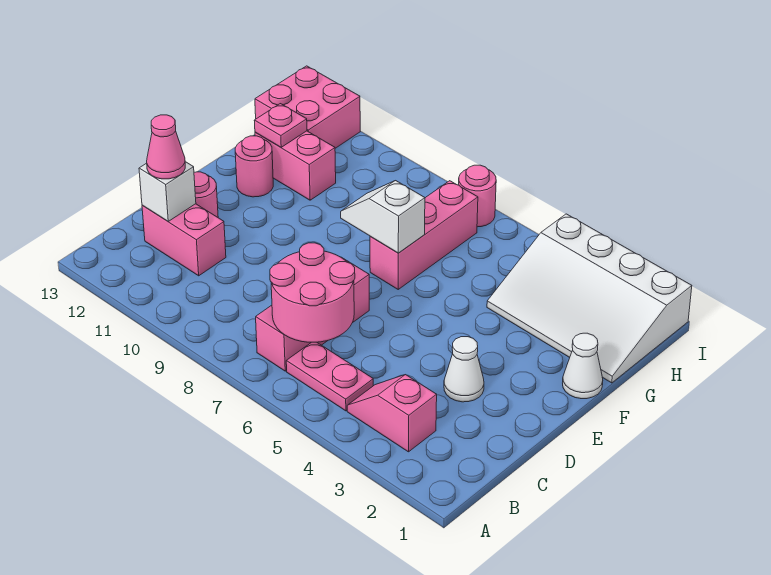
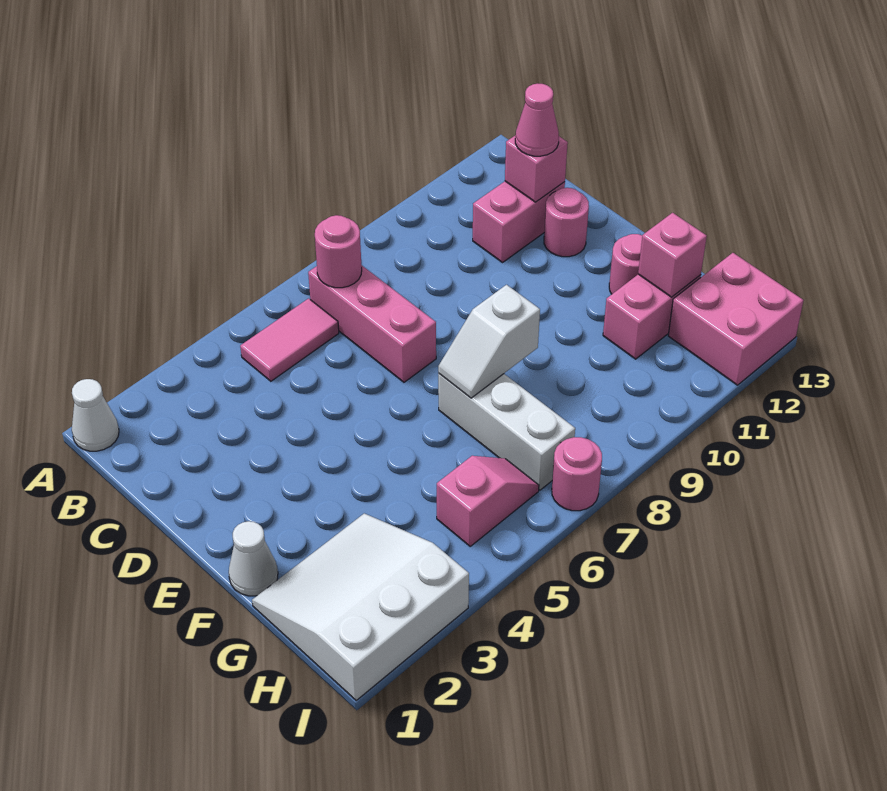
pink 1x2 slope [347,375,437,452] -> pink 1x2 slope moved to [437,456,539,546]
pink 1x2 plate [286,342,373,411] -> pink 1x2 tile [240,298,339,381]
pink 2x2 round brick [270,243,355,342] -> pink 1x1 round brick [315,215,362,288]
white 1x1 brick [139,162,196,221] -> pink 1x1 brick [505,136,568,202]
white 1x1 cone [444,337,484,402] -> white 1x1 cone moved to [72,379,119,451]
pink 1x3 brick [370,181,478,289] -> white 1x3 brick [438,374,575,490]
white 1x2 slope [341,181,425,253] -> white 1x2 slope turned to [438,285,540,398]
white 3x4 slope [487,214,692,383] -> white 3x3 slope [252,513,469,700]
pink 1x1 plate [254,104,307,147] -> pink 1x1 brick [638,213,707,297]

